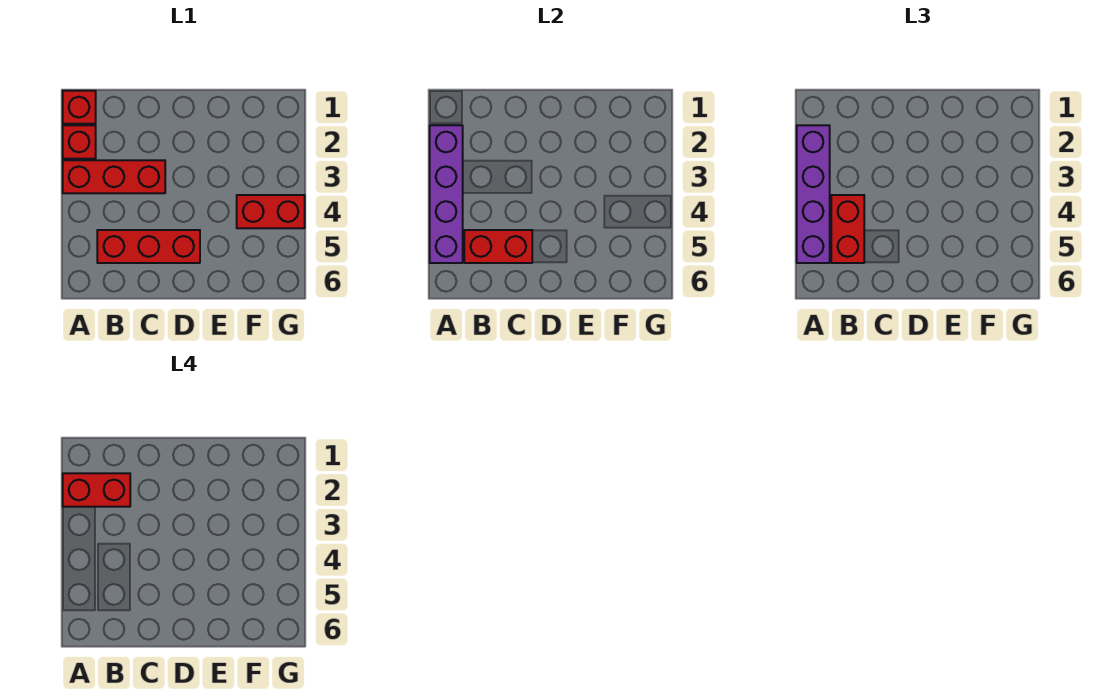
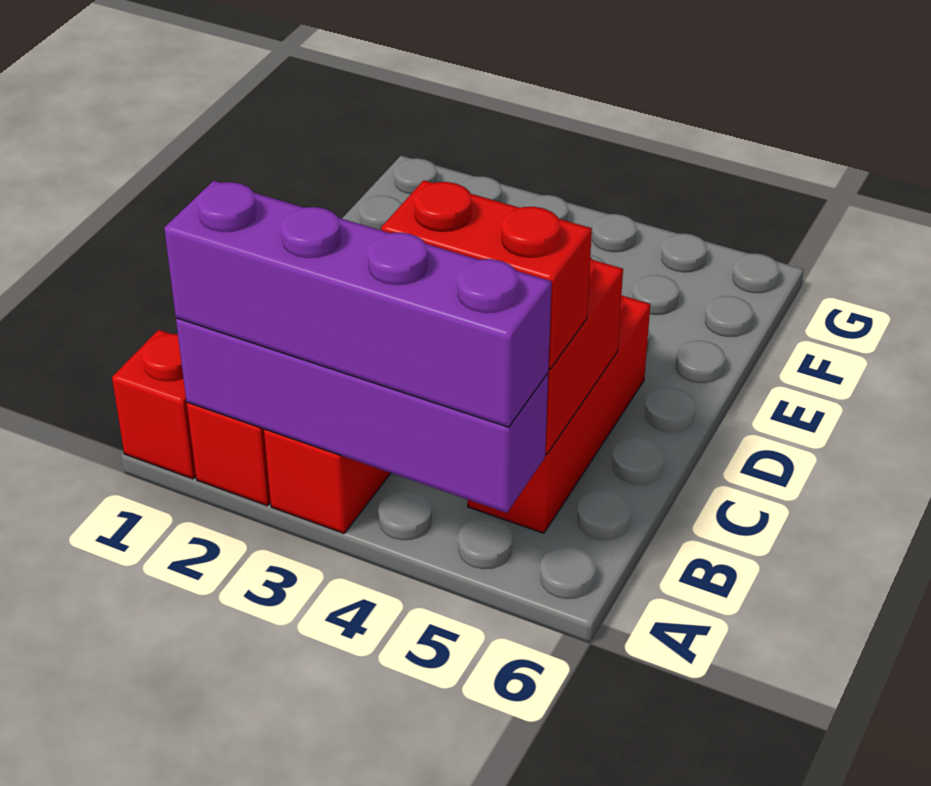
red 1x2 brick [63,473,130,507] -> none
red 1x2 brick [237,195,305,228] -> none

